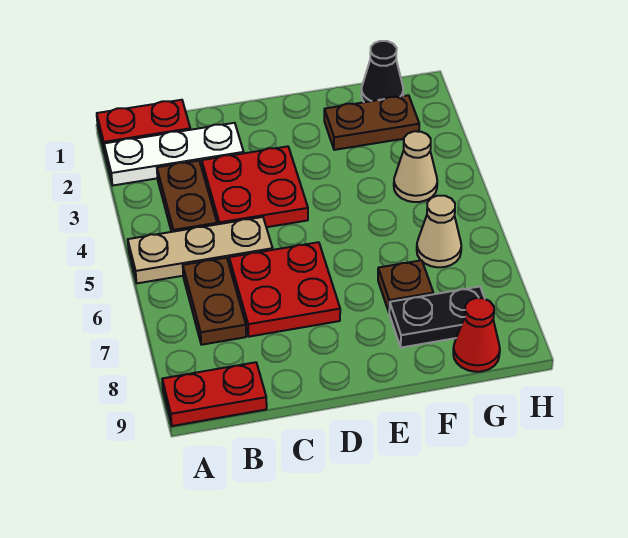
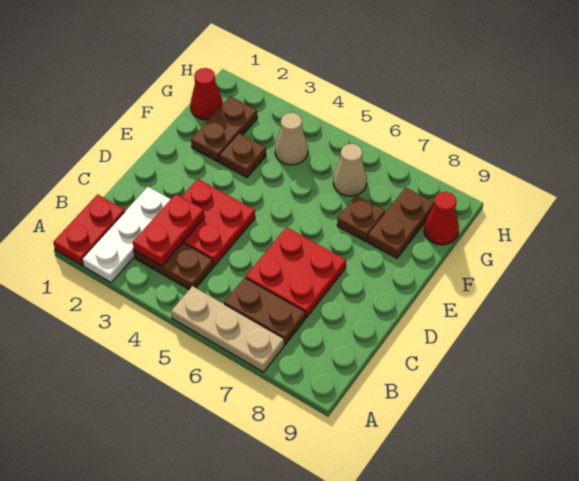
tan 1x3 plate [128,217,273,283] -> tan 1x3 plate turned to [171,286,284,372]
red 1x2 plate [162,362,267,426] -> red 1x2 plate moved to [133,194,204,266]
none -> brown 1x1 plate [219,133,266,177]
black 1x2 plate [389,287,485,348] -> brown 1x2 plate [368,188,434,258]
black 1x1 cone [361,41,403,102] -> red 1x1 cone [190,68,223,120]

